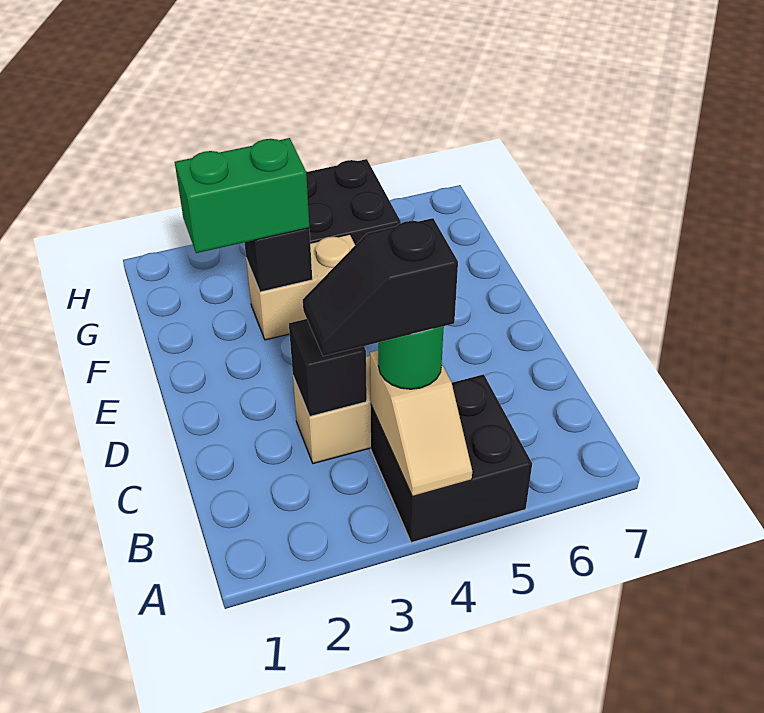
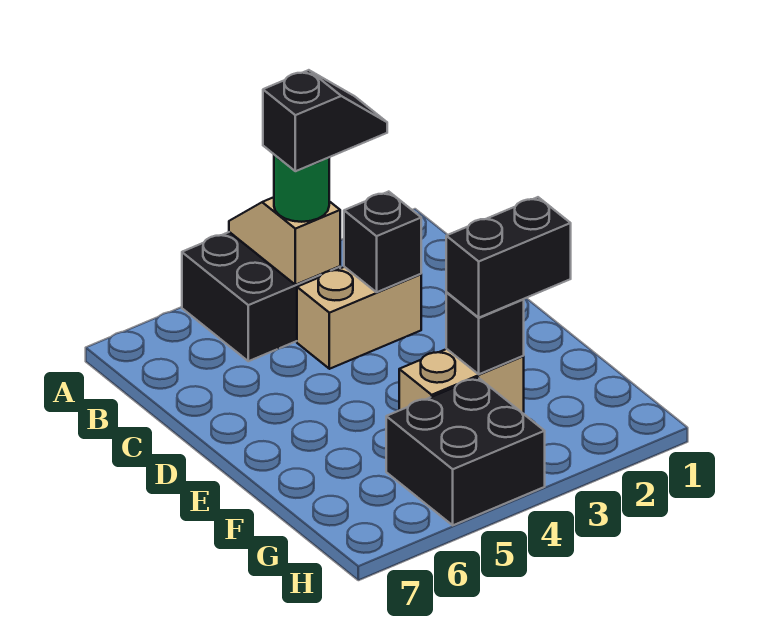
green 1x2 brick [175,138,309,253] -> black 1x2 brick [446,197,571,318]

